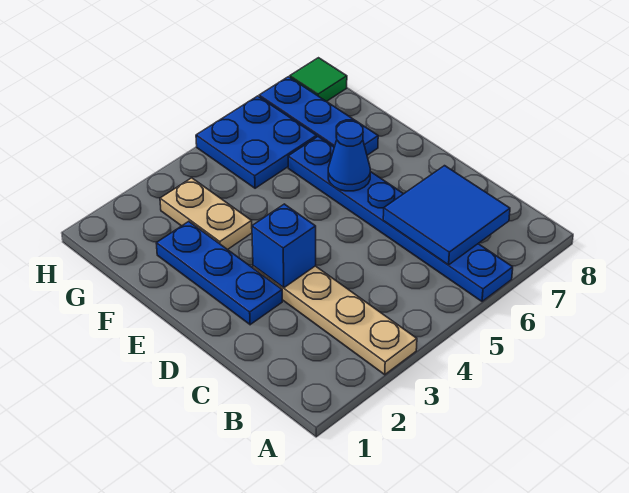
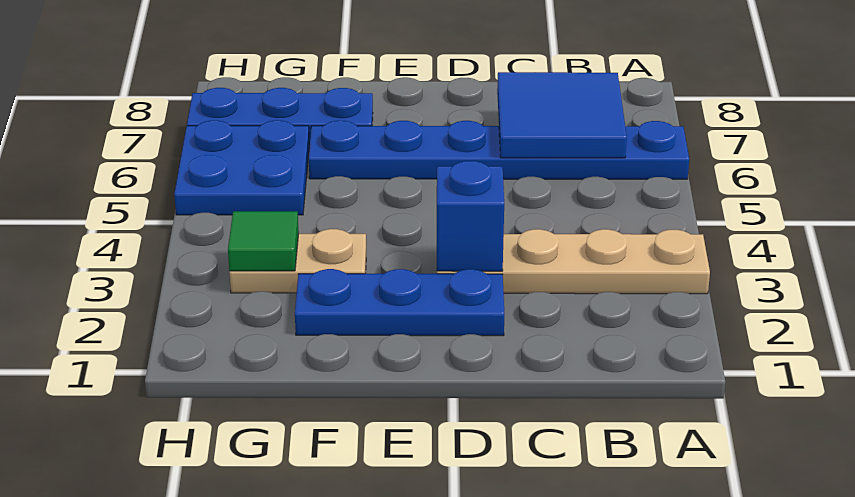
blue 1x1 cone [328,121,370,191] -> none
green 1x1 tile [290,58,347,101] -> green 1x1 tile moved to [228,211,299,271]

